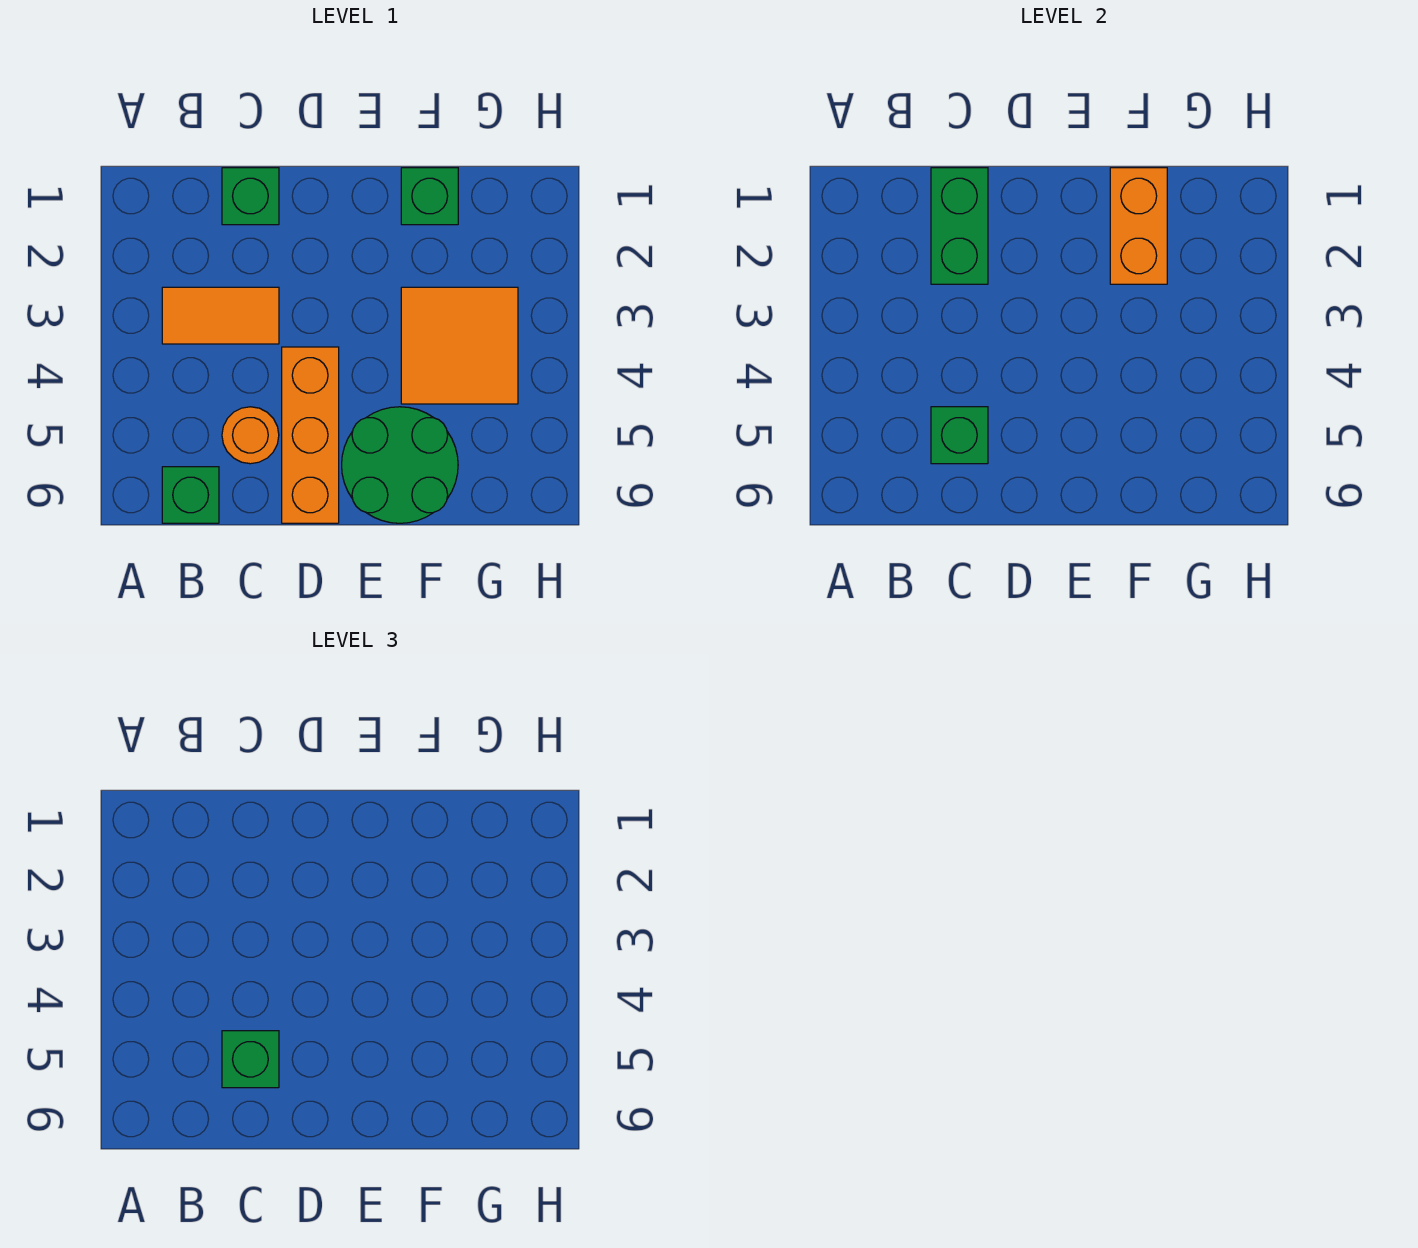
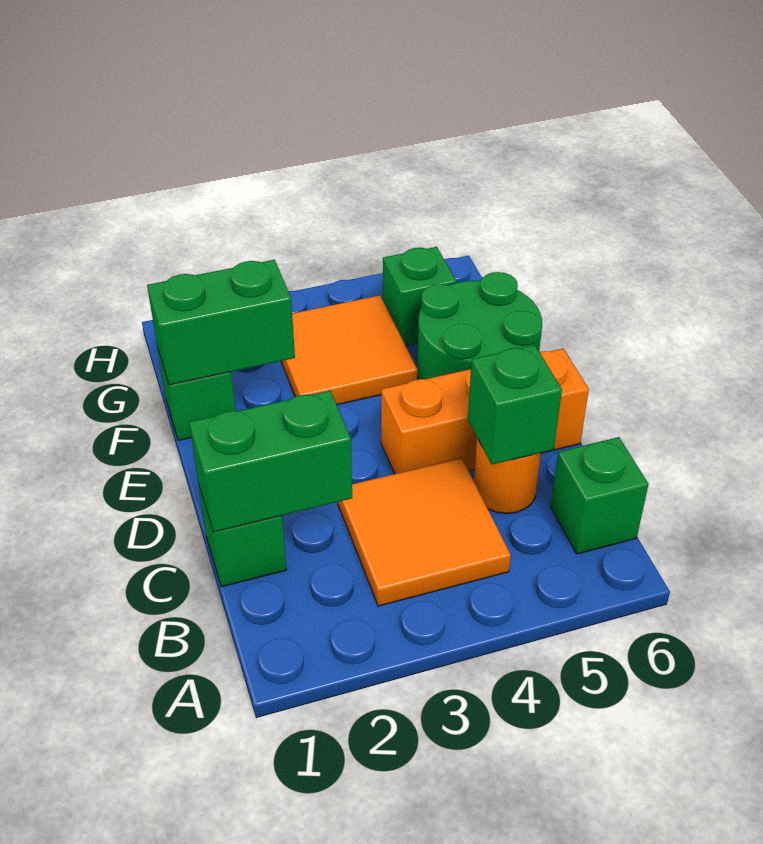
orange 1x2 tile [162,287,279,344] -> orange 2x2 tile [338,458,511,606]
green 1x1 brick [222,1031,279,1088] -> green 1x1 brick moved to [383,247,456,346]
orange 1x2 brick [1110,168,1167,284] -> green 1x2 brick [147,260,295,385]

